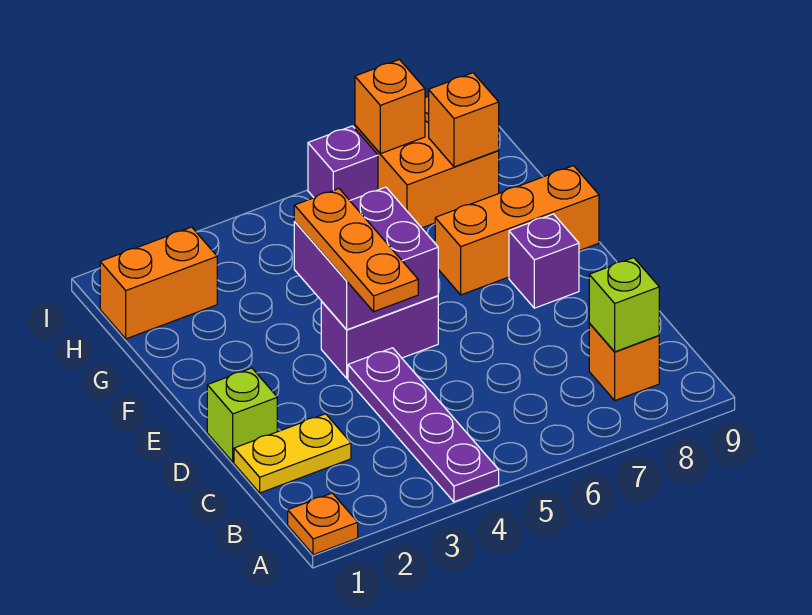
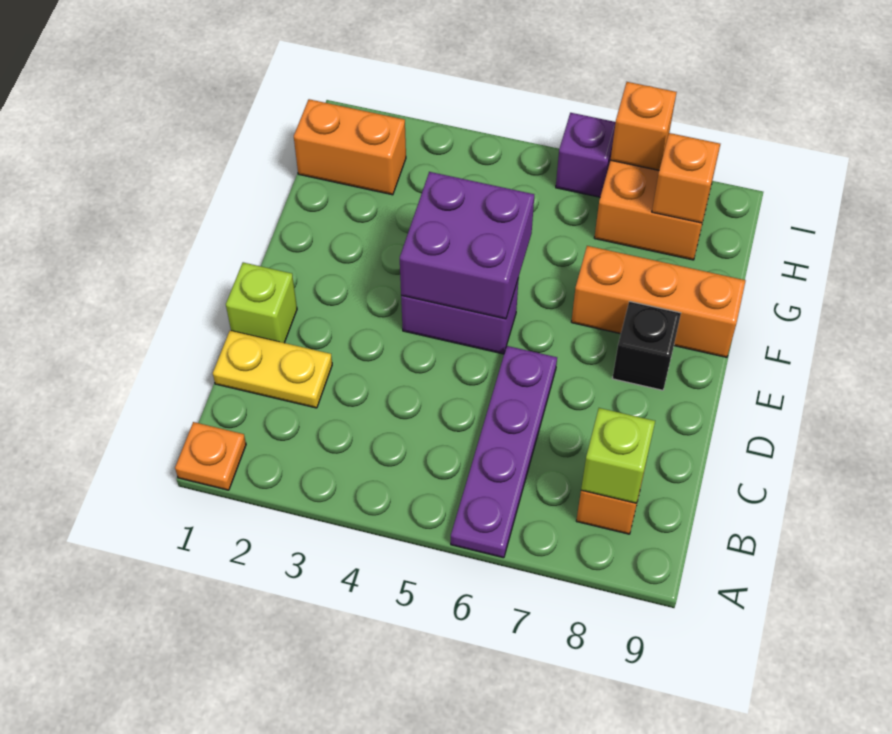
purple 1x4 plate [348,348,499,502] -> purple 1x4 plate moved to [451,346,557,558]
orange 1x3 plate [294,189,418,312] -> none
purple 1x1 brick [509,214,579,308] -> black 1x1 brick [612,301,681,390]

